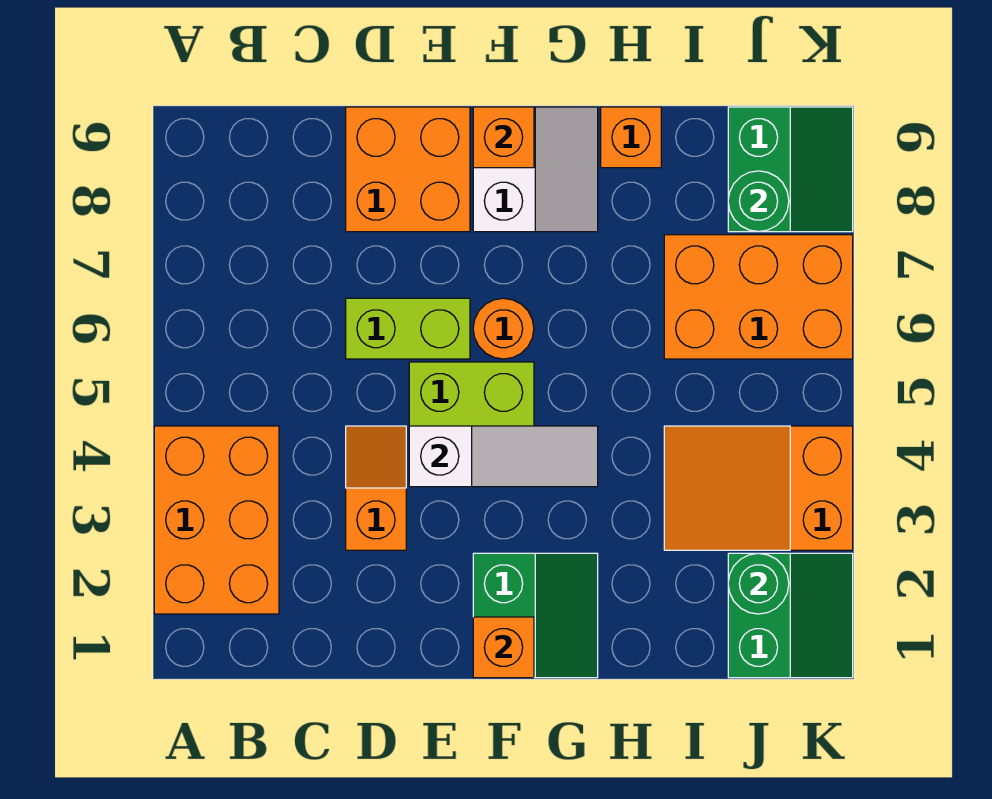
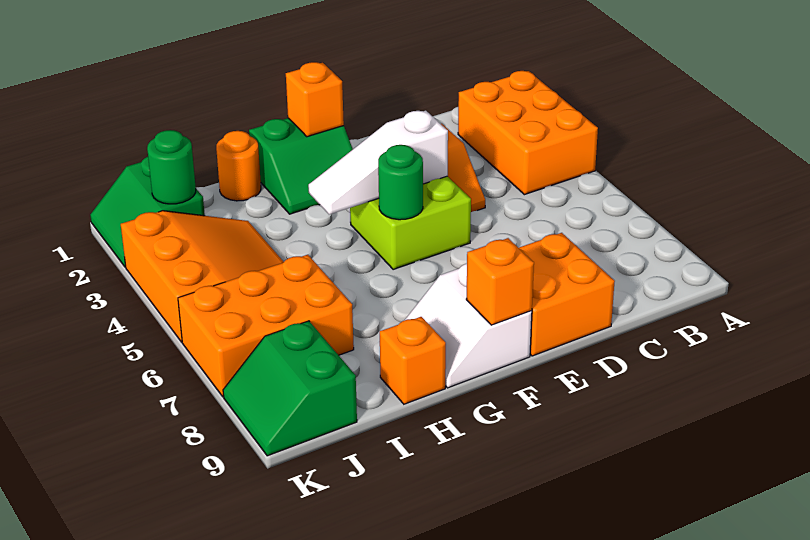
lime 1x2 brick [346,298,470,359] -> none
green 2x2 slope [473,553,598,678] -> green 2x2 slope turned to [249,118,353,214]
orange 1x1 round brick [473,298,534,359] -> orange 1x1 round brick moved to [216,131,261,201]
orange 2x3 slope [664,426,853,550] -> orange 3x3 slope [121,211,284,342]
green 1x1 round brick [728,171,789,232] -> green 1x1 round brick moved to [378,145,423,220]

